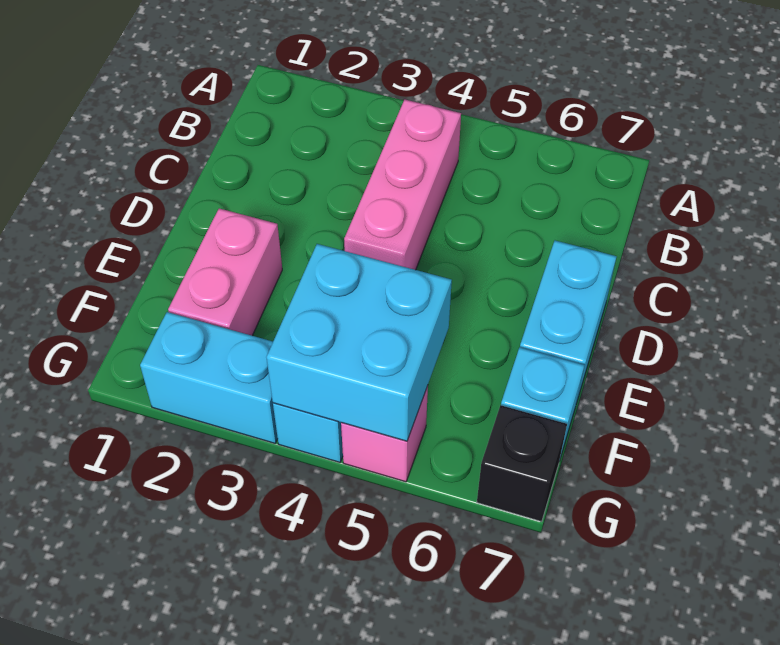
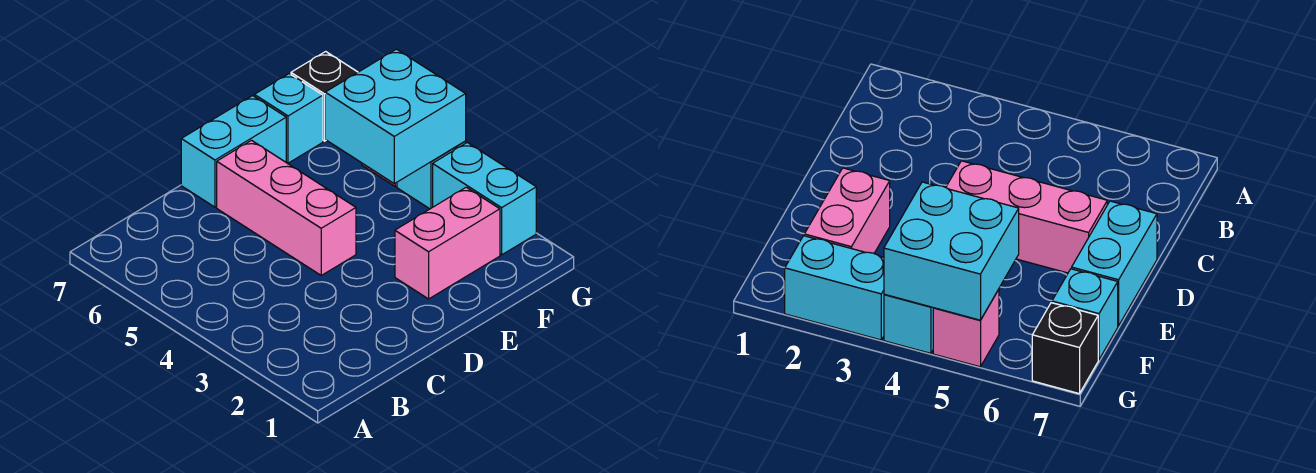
pink 1x3 brick [344,100,461,270] -> pink 1x3 brick turned to [217,140,356,275]

